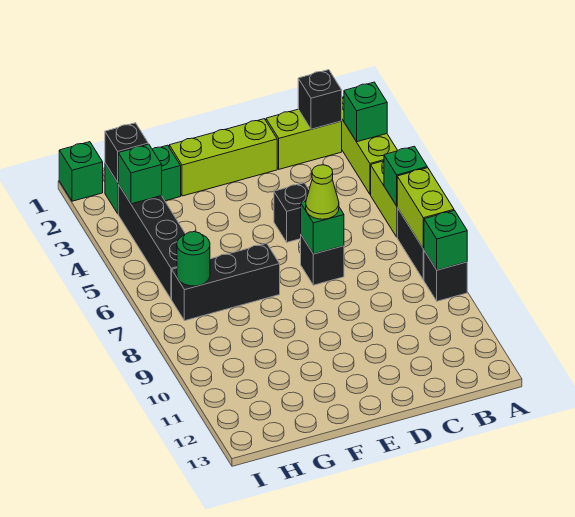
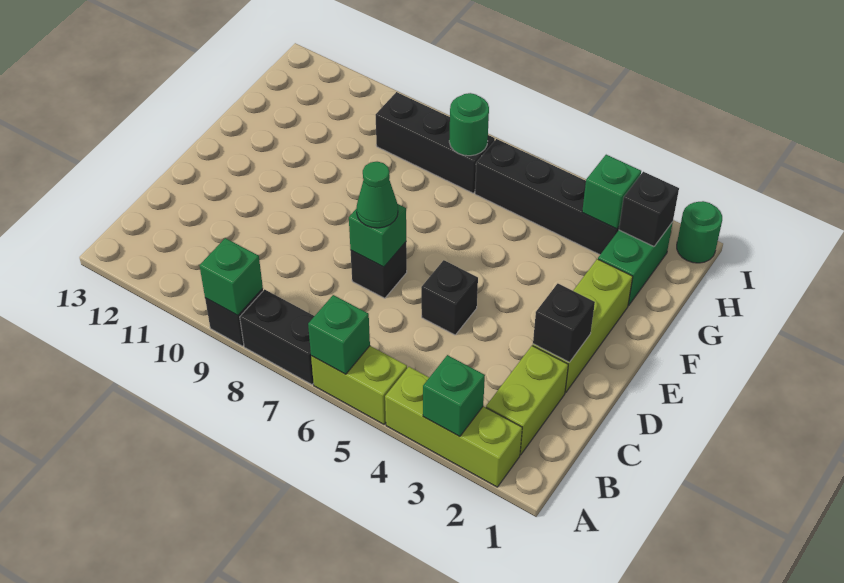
lime 1x2 brick [397,168,454,249] -> none
black 1x1 brick [298,70,342,129] -> black 1x1 brick moved to [533,284,595,362]
lime 1x1 cone [306,165,339,219] -> green 1x1 cone [357,162,398,228]
black 1x3 brick [172,243,280,321] -> black 1x3 brick turned to [376,92,495,193]
green 1x1 brick [59,142,103,201] -> green 1x1 round brick [677,201,722,263]

